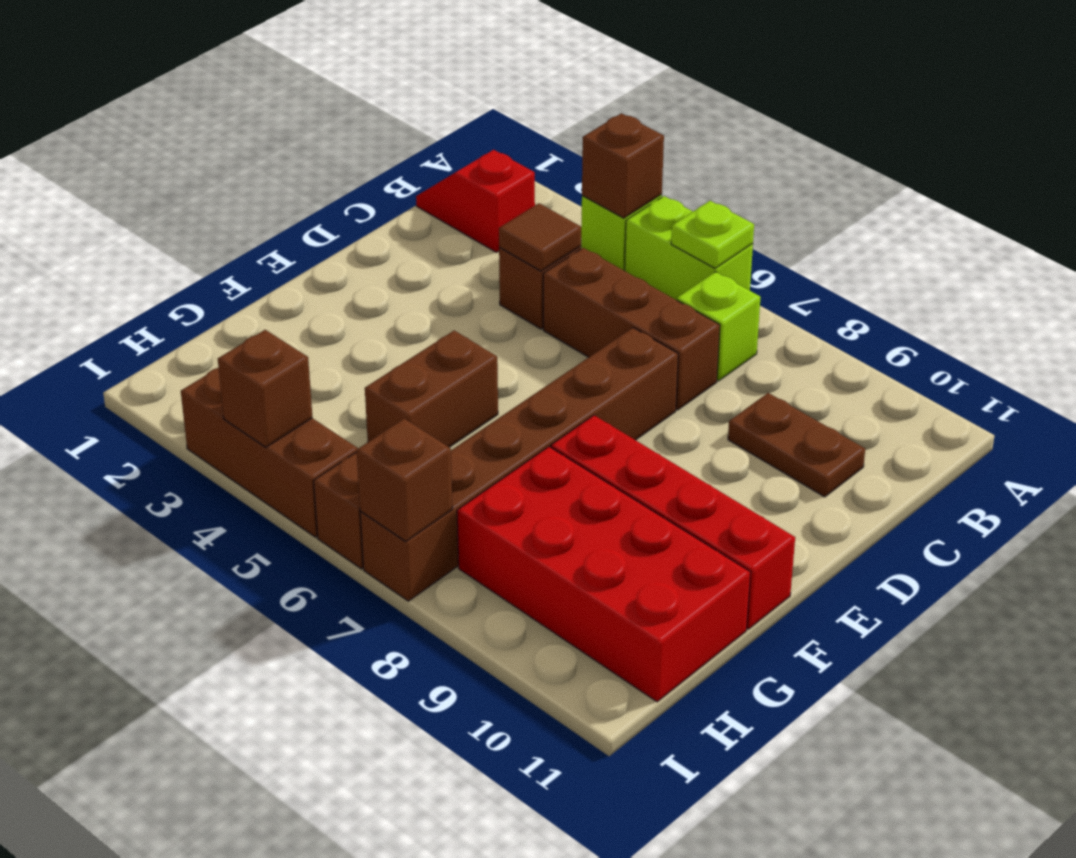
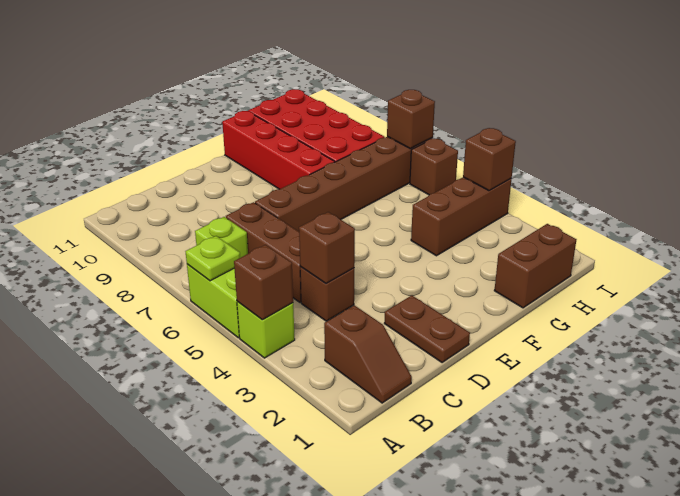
red 1x2 slope [416,150,535,252] -> brown 1x2 slope [324,305,412,403]
brown 1x1 tile [499,203,581,271] -> brown 1x1 brick [299,212,355,284]
brown 1x2 plate [728,393,865,497] -> brown 1x2 plate moved to [384,295,470,363]
brown 1x2 brick [365,331,498,447] -> brown 1x2 brick moved to [494,224,576,308]
brown 1x3 brick [181,368,358,537] -> brown 1x3 brick turned to [411,177,511,256]

